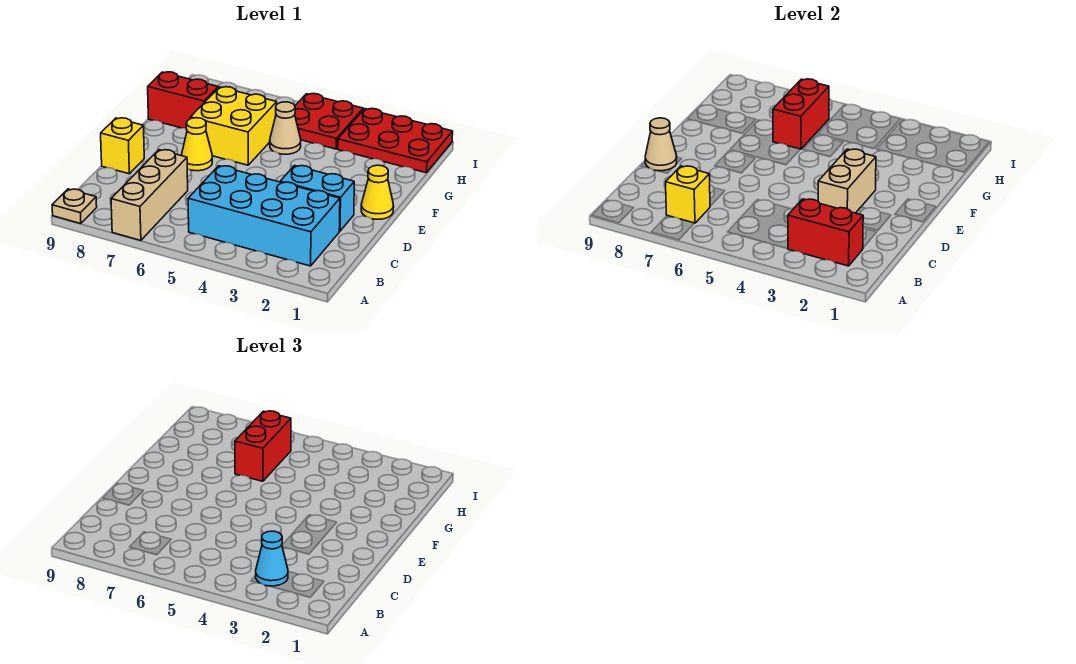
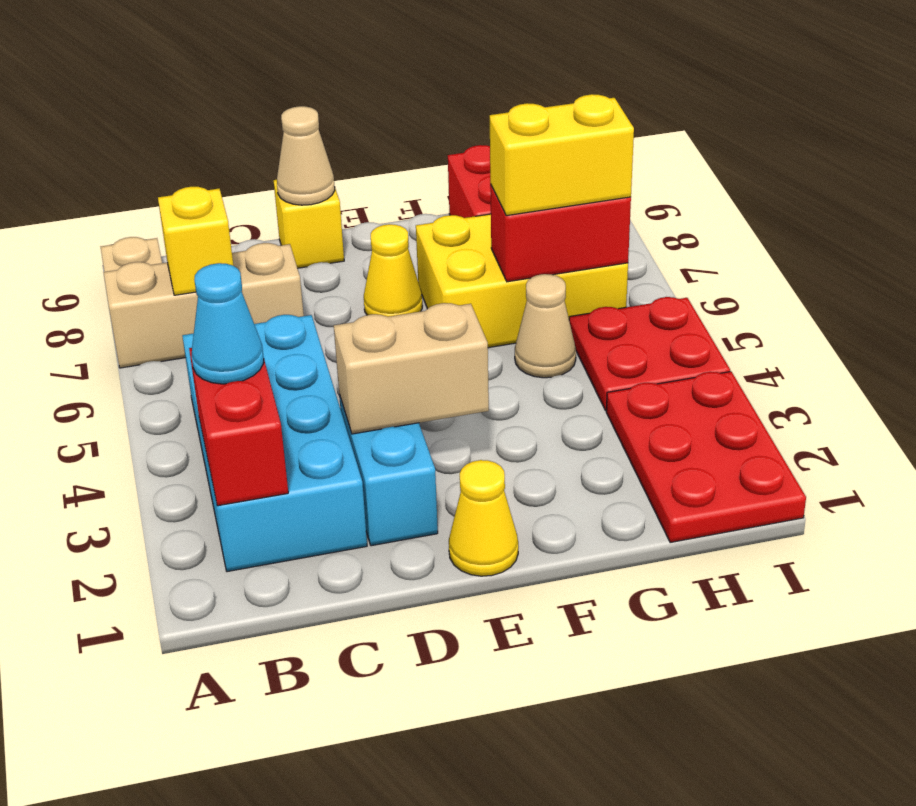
yellow 2x2 brick [190,87,277,165] -> yellow 2x3 brick [416,214,628,348]
red 1x2 brick [235,411,291,481] -> yellow 1x2 brick [490,94,634,216]

